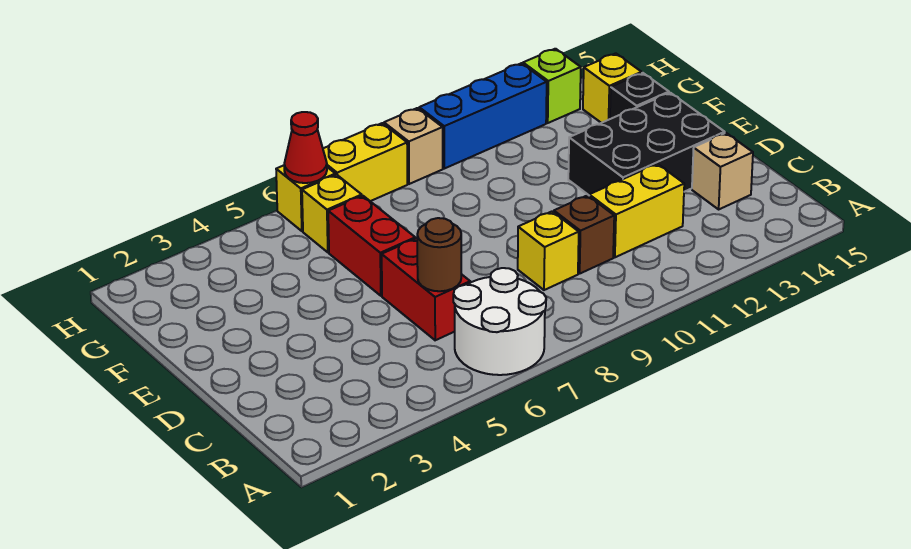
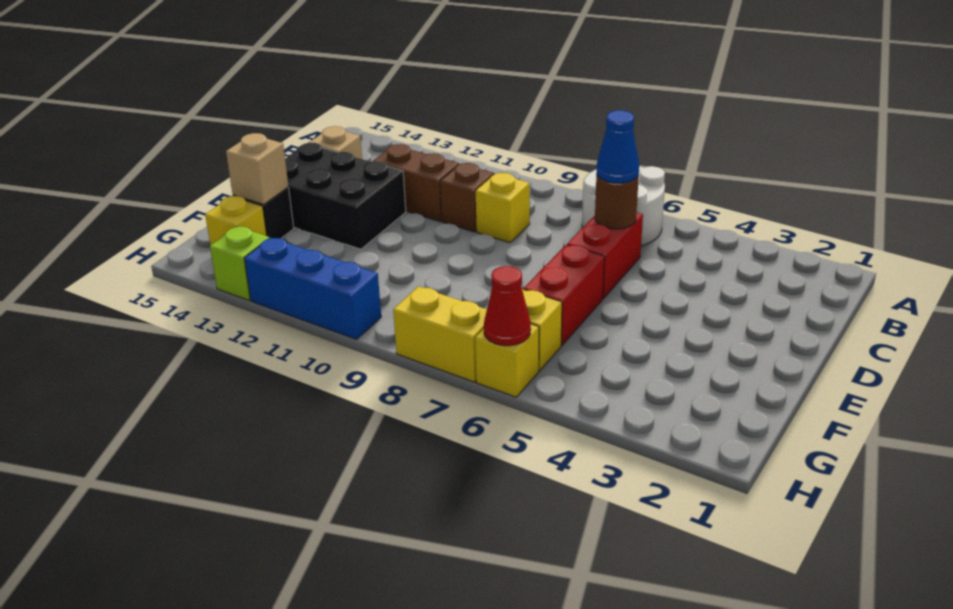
none -> blue 1x1 cone [597,110,639,183]
yellow 1x2 brick [589,164,684,257] -> brown 1x2 brick [373,144,459,221]
tan 1x1 brick [384,108,443,184] -> tan 1x1 brick moved to [226,133,289,205]

